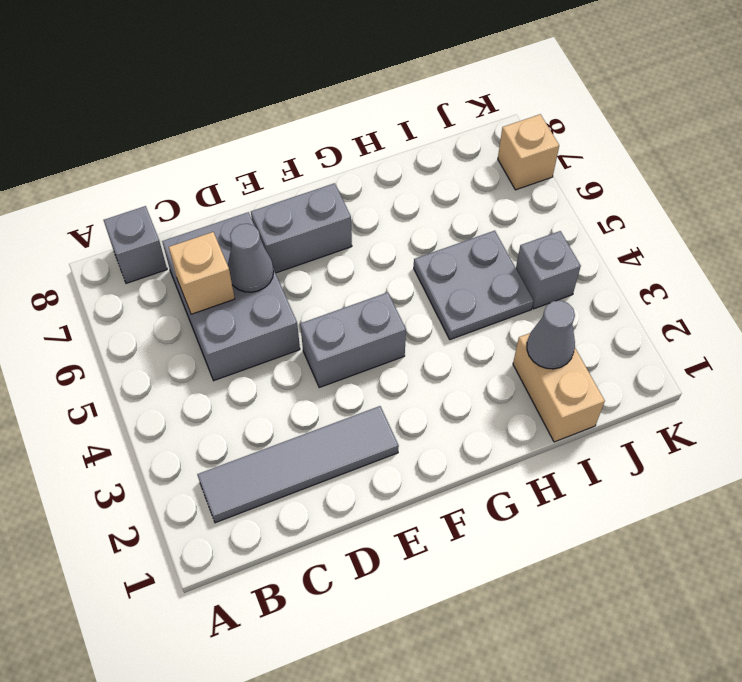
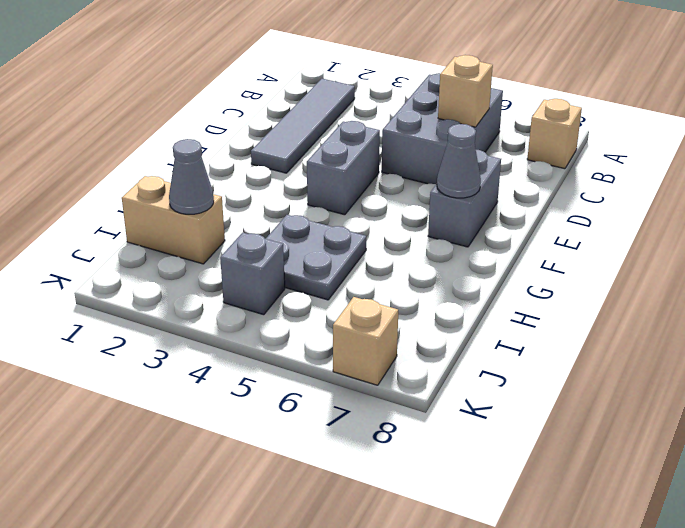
grey 1x1 brick [104,206,167,283] -> tan 1x1 brick [527,99,582,169]
grey 2x3 brick [162,212,300,381] -> grey 2x3 brick turned to [382,73,503,184]
grey 1x1 cone [228,224,274,292] -> grey 1x1 cone moved to [437,124,481,198]

